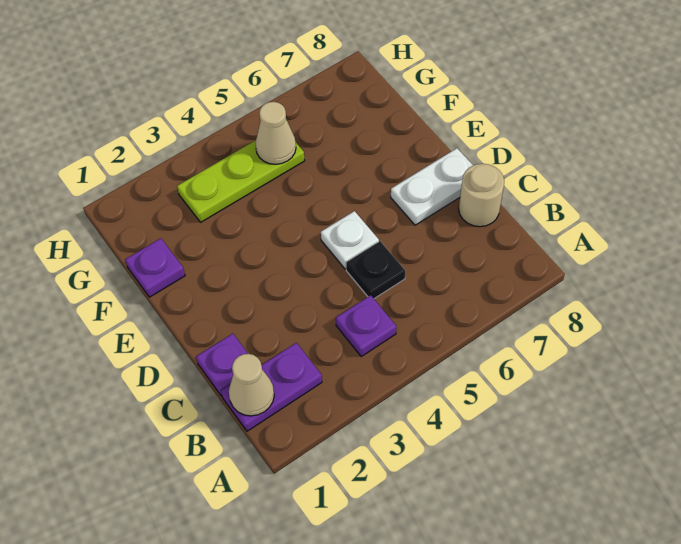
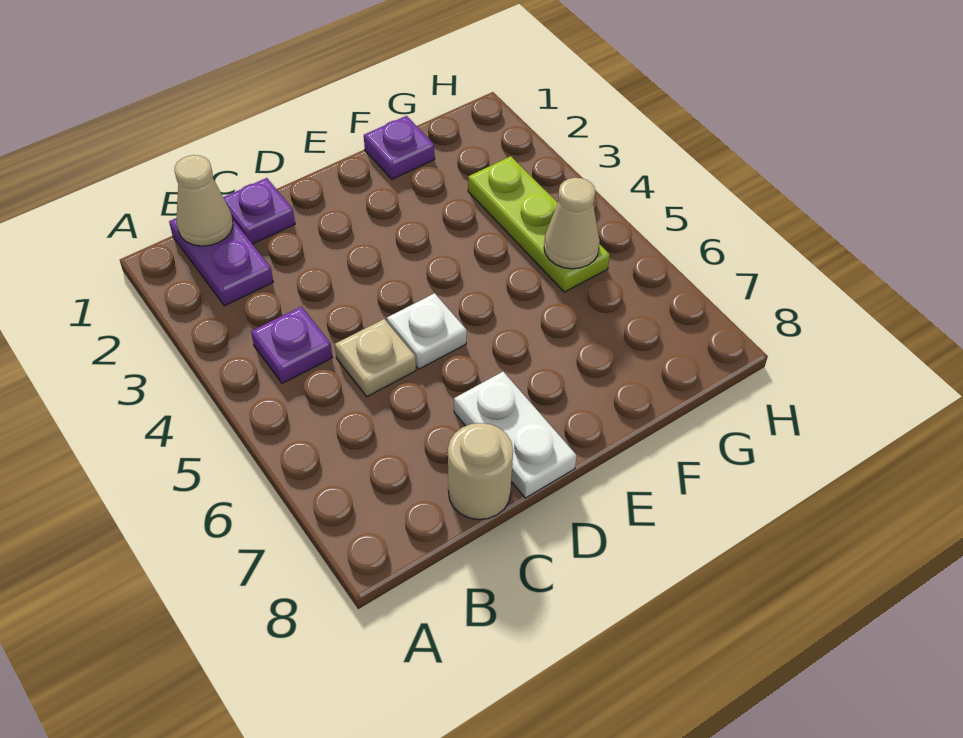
black 1x1 plate [346,241,405,299] -> tan 1x1 plate [335,319,416,397]

